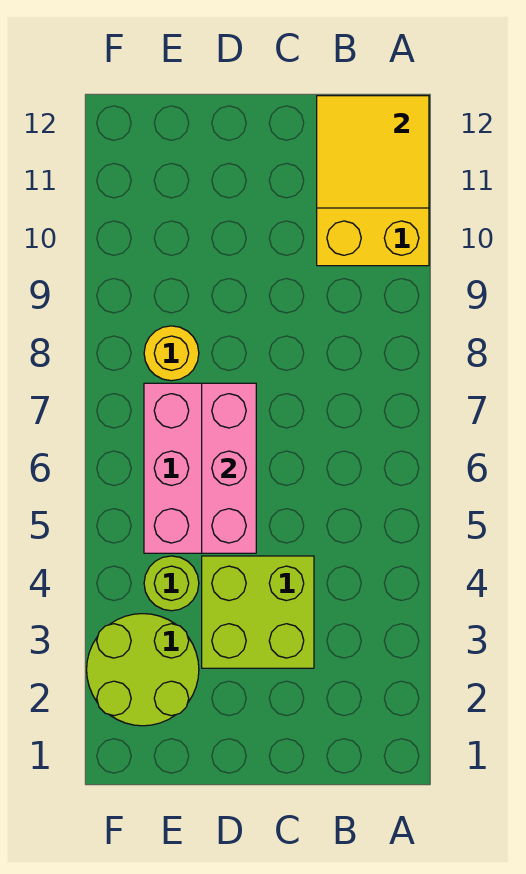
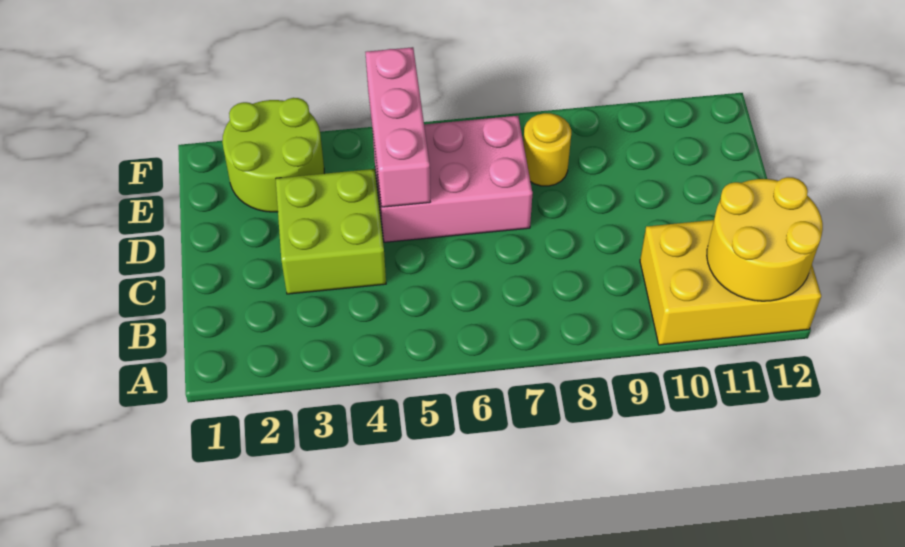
yellow 2x2 tile [317,96,429,208] -> yellow 2x2 round brick [707,177,823,301]
pink 1x3 brick [202,383,256,553] -> pink 1x3 brick turned to [365,47,430,207]
lime 1x1 round brick [144,556,199,611] -> none

